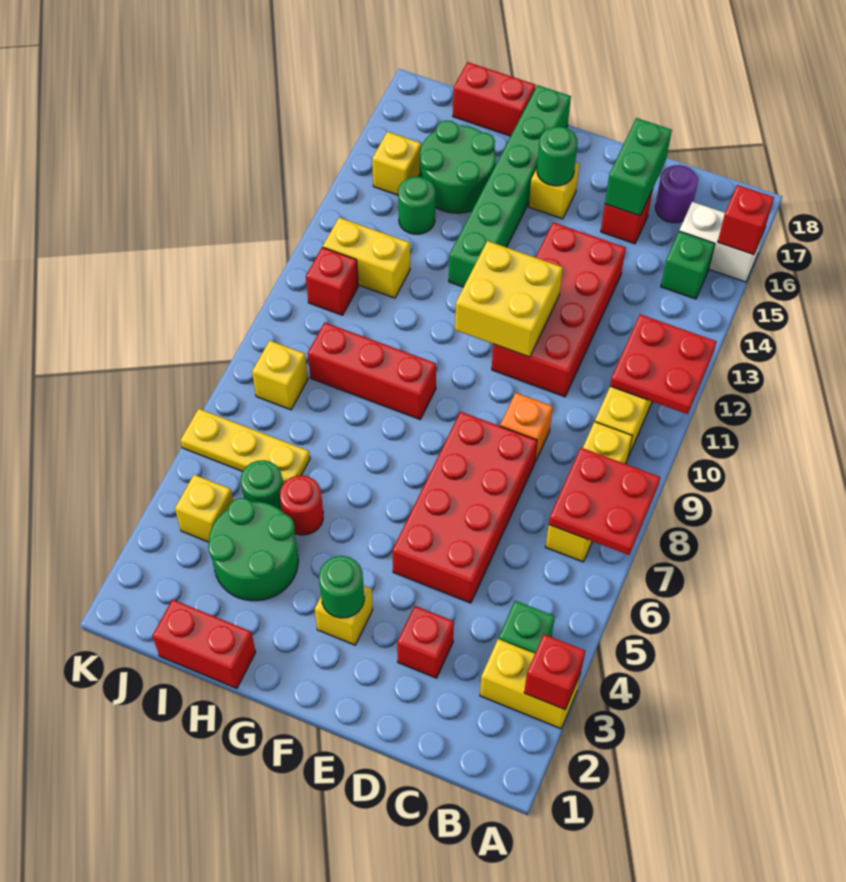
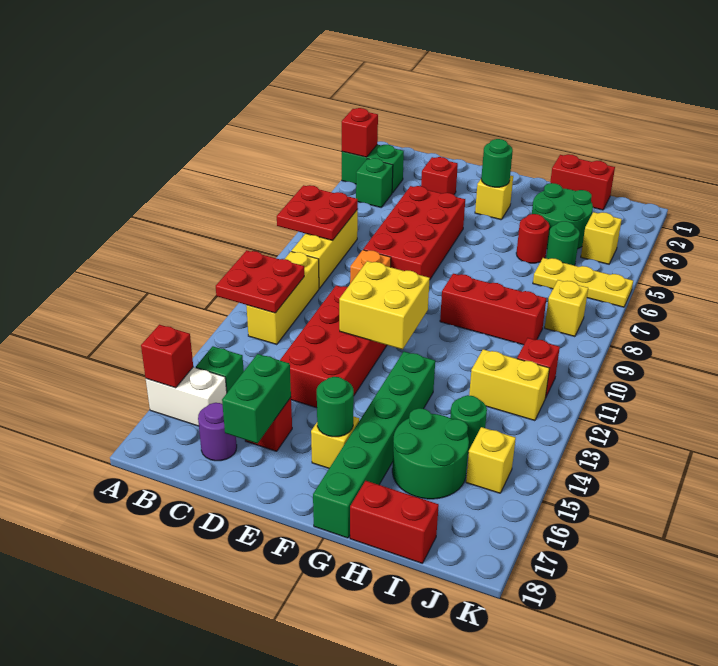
yellow 1x2 brick [480,639,581,729] -> green 1x2 brick [342,145,404,193]

